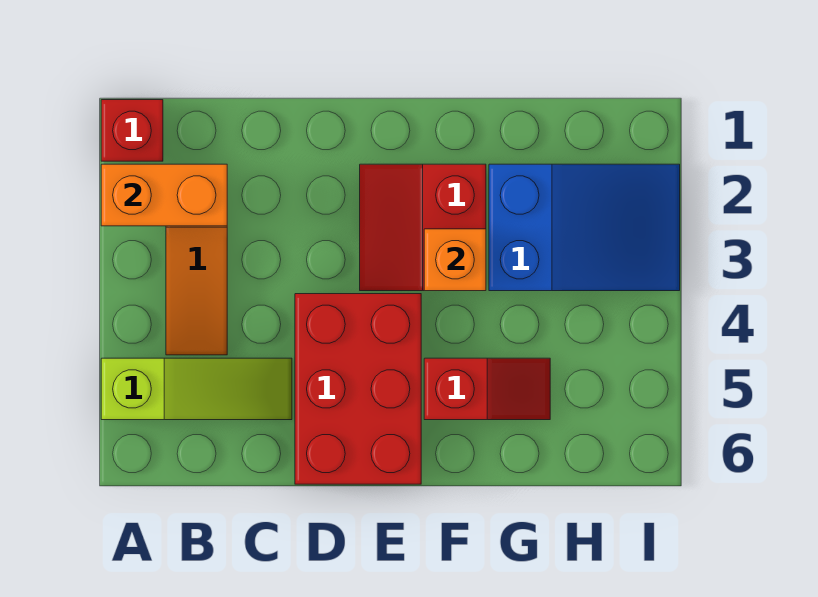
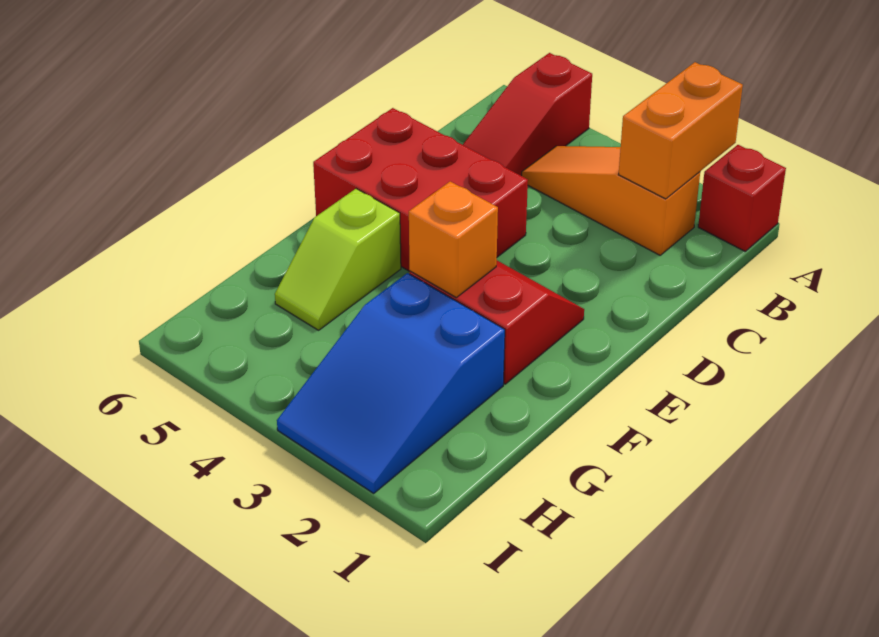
lime 1x3 slope [101,358,292,420] -> red 1x3 slope [463,53,592,176]
red 1x2 slope [424,358,550,420] -> lime 1x2 slope [275,189,401,330]

